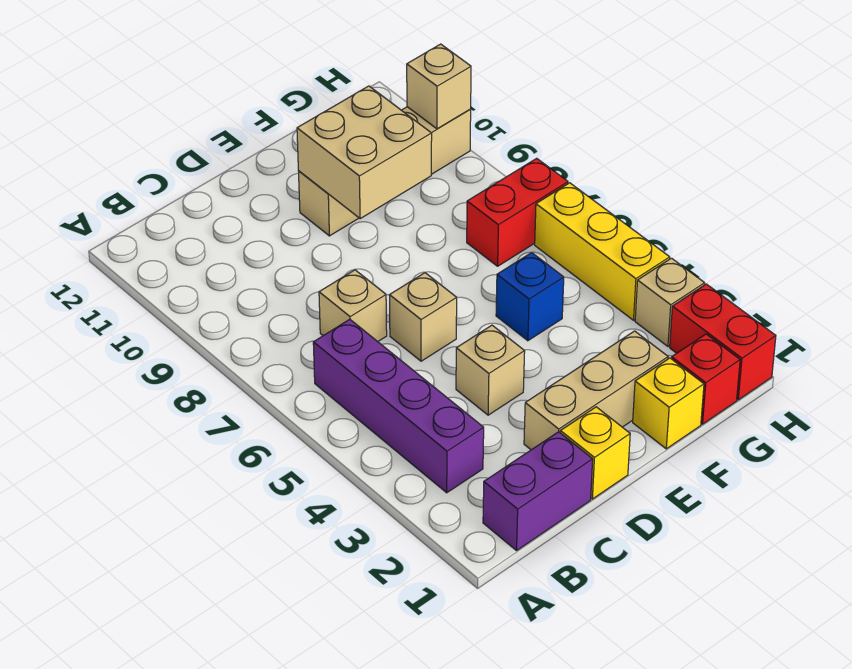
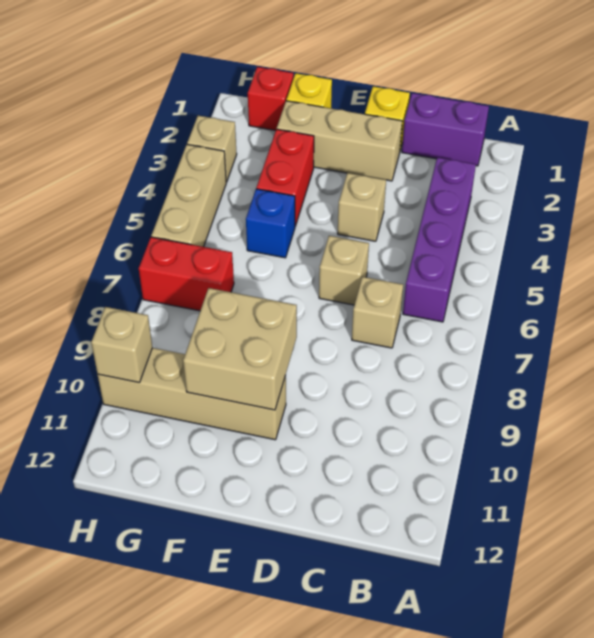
red 1x2 brick [670,284,776,400] -> red 1x2 brick moved to [256,129,314,226]
yellow 1x3 brick [535,183,670,320] -> tan 1x3 brick [151,144,226,247]

